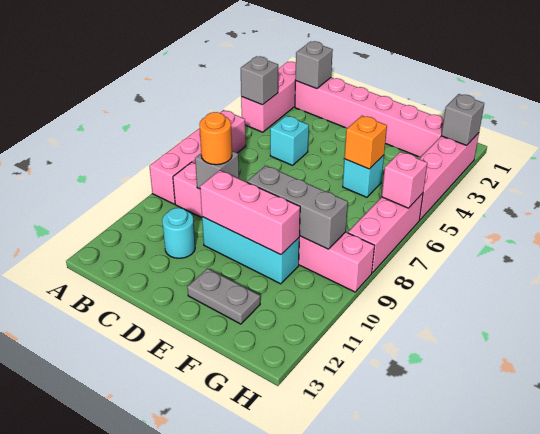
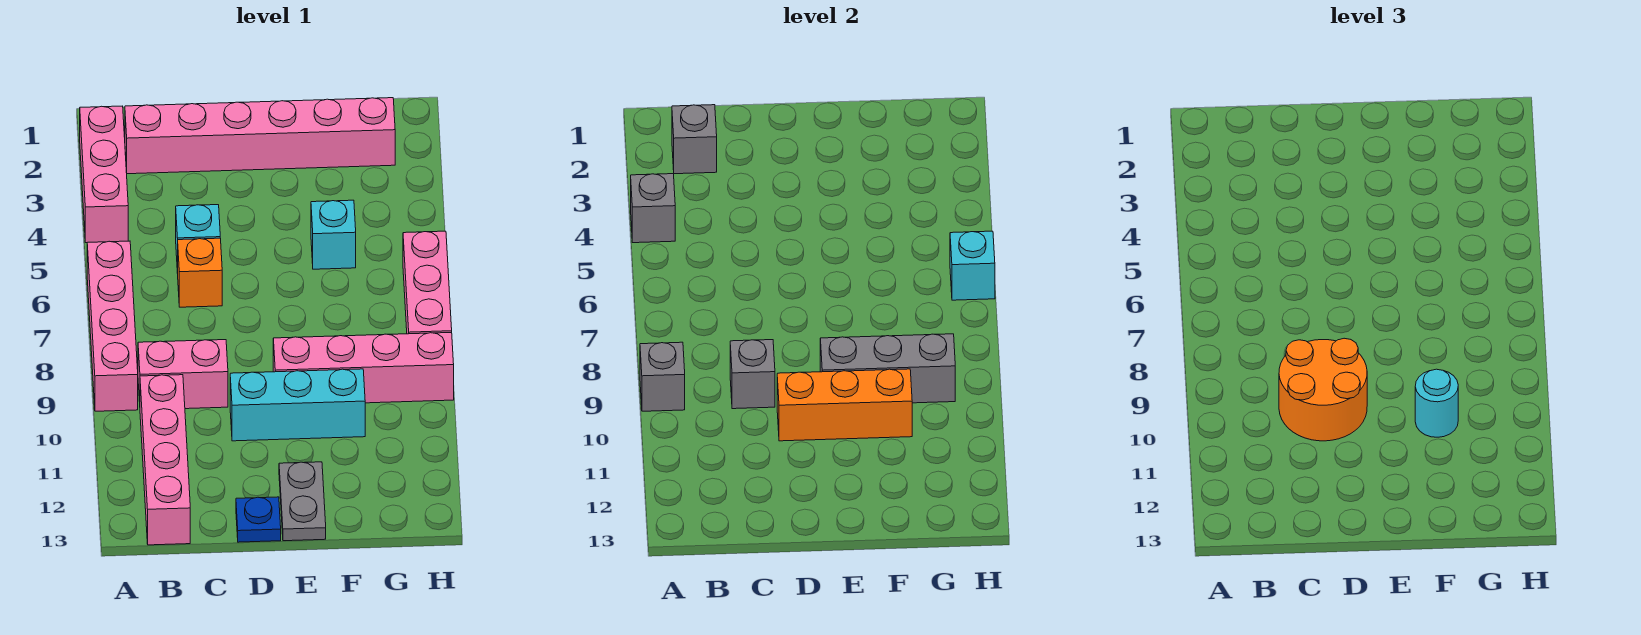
orange 1x1 round brick [200,112,232,165] -> orange 2x2 round brick [1279,338,1367,441]
cyan 1x1 round brick [162,208,195,258] -> cyan 1x1 round brick moved to [1415,369,1458,437]
pink 1x3 brick [200,170,300,255] -> orange 1x3 brick [777,369,912,441]
none -> blue 1x1 plate [236,497,281,542]
grey 1x2 plate [187,268,260,324] -> grey 1x2 plate turned to [279,462,326,541]
orange 1x1 brick [345,116,387,169] -> orange 1x1 brick moved to [178,238,222,307]
pink 1x4 brick [419,133,479,220] -> pink 1x4 brick moved to [140,375,190,545]
grey 1x1 brick [441,94,484,145] -> grey 1x1 brick moved to [640,342,685,411]
pink 1x1 brick [382,152,427,208] -> cyan 1x1 brick [950,231,995,300]

